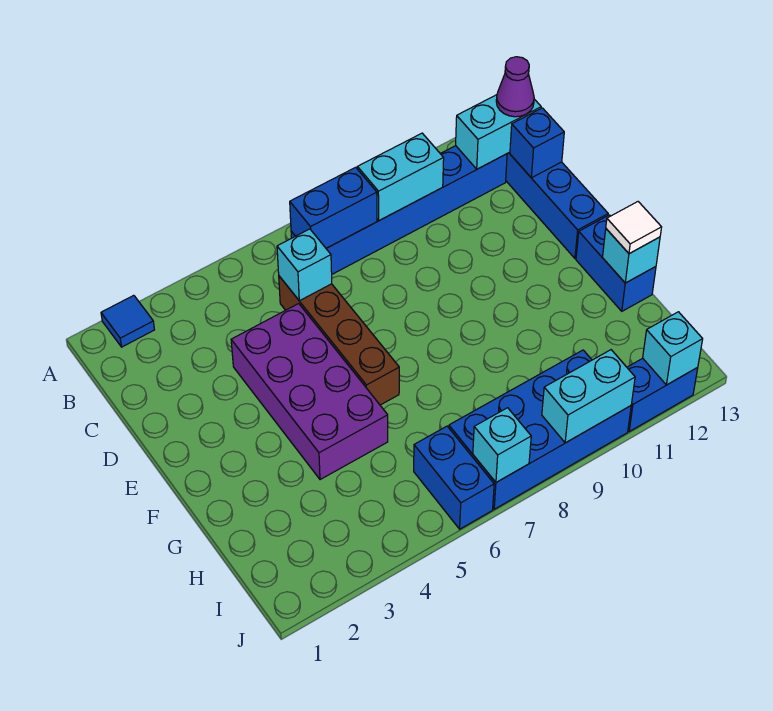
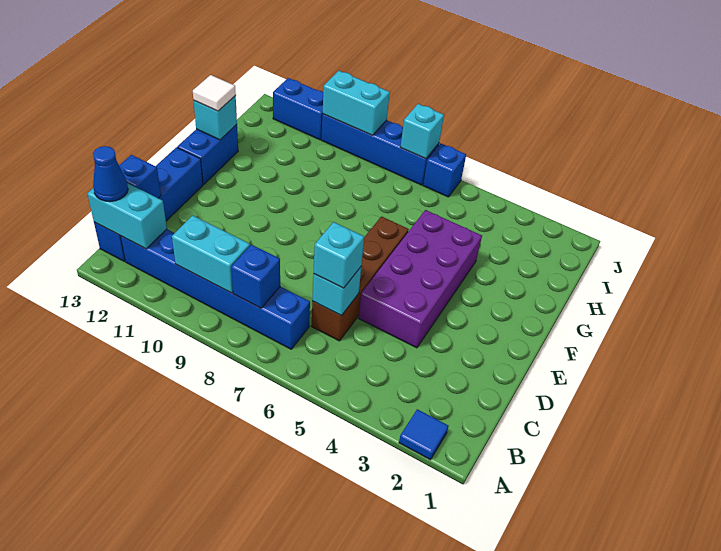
blue 1x2 brick [290,167,377,248] -> blue 1x1 brick [231,245,280,308]
purple 1x1 cone [496,57,534,117] -> blue 1x1 cone [93,146,128,202]
blue 1x2 brick [414,426,494,529] -> blue 1x1 brick [423,143,466,197]
blue 2x4 brick [449,350,631,509] -> blue 1x4 brick [321,114,439,185]
cyan 1x1 brick [643,312,703,385] -> cyan 1x1 brick moved to [314,222,364,288]

